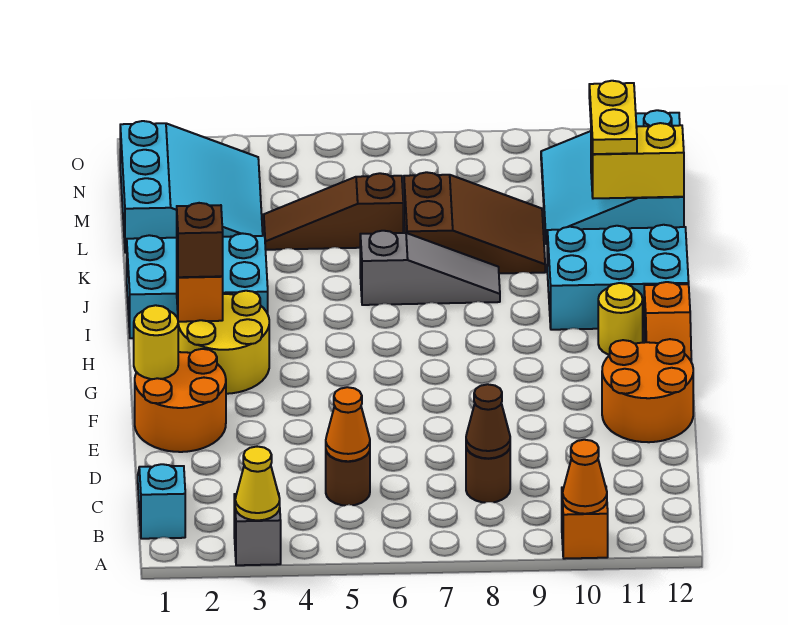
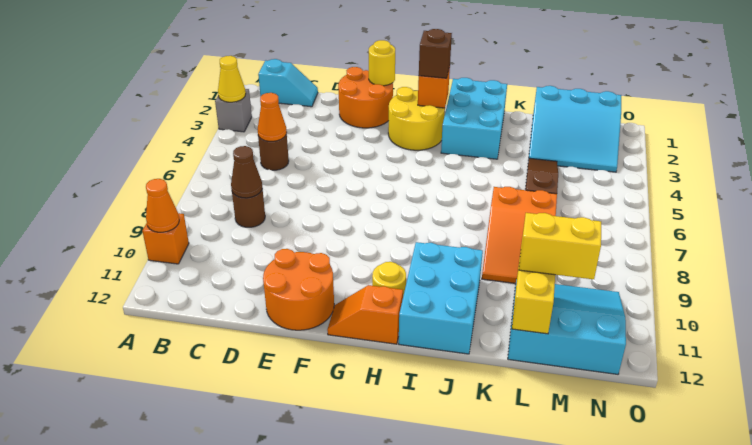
grey 1x3 slope [360,231,500,305] -> none
brown 2x3 slope [404,172,545,274] -> orange 2x3 slope [482,187,557,283]
yellow 1x2 plate [589,81,637,154] -> yellow 1x2 brick [519,213,601,279]

